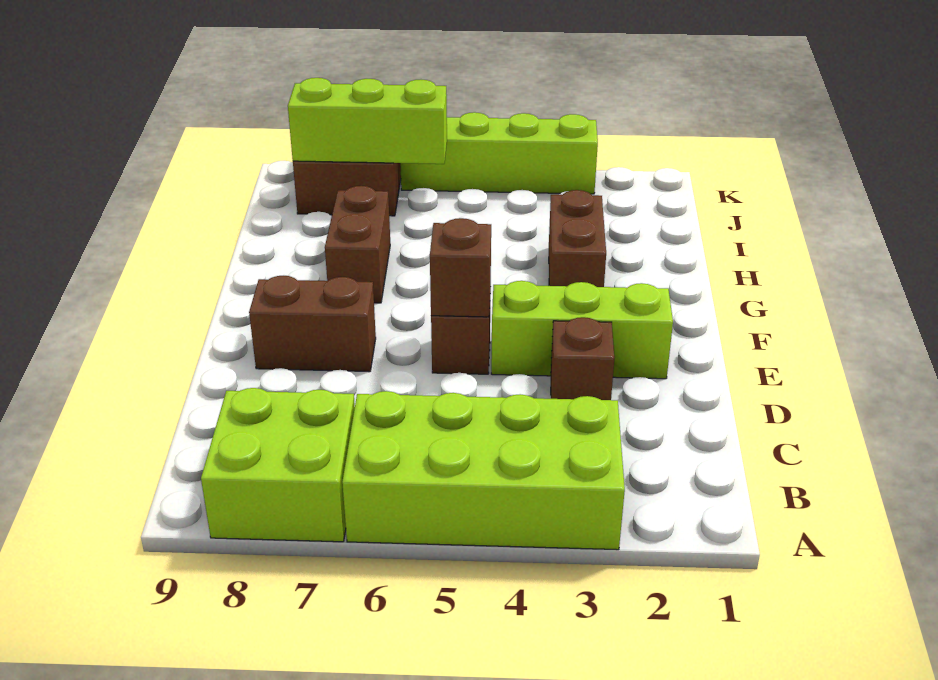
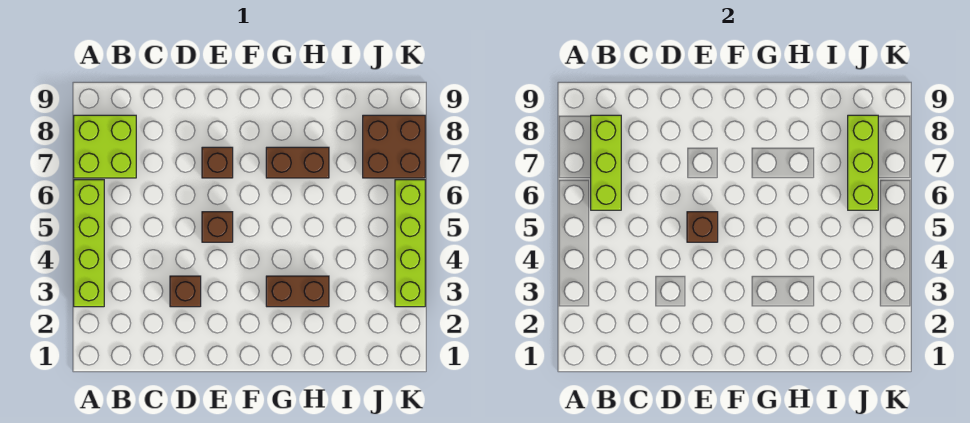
lime 2x4 brick [342,391,625,550] -> lime 1x4 brick [74,180,104,307]
lime 1x3 brick [491,281,673,379] -> lime 1x3 brick moved to [591,115,621,210]
brown 1x2 brick [249,276,376,372] -> brown 1x1 brick [202,147,233,178]

